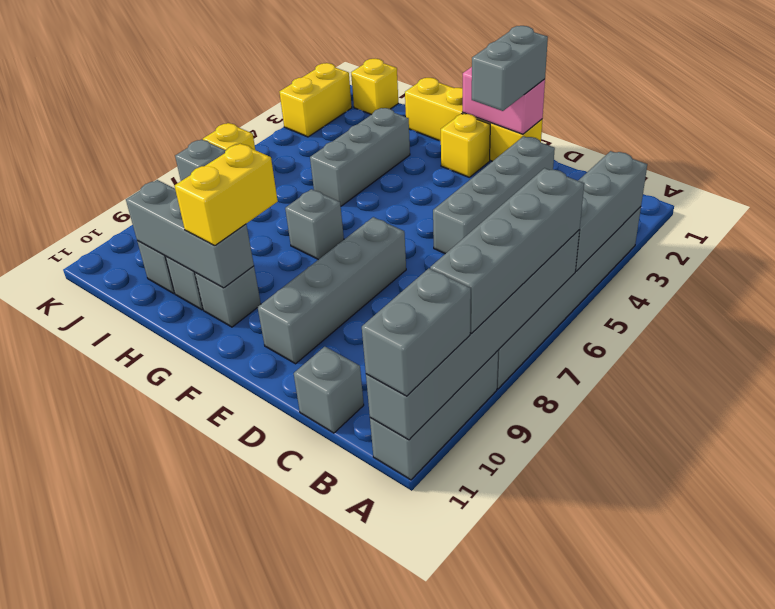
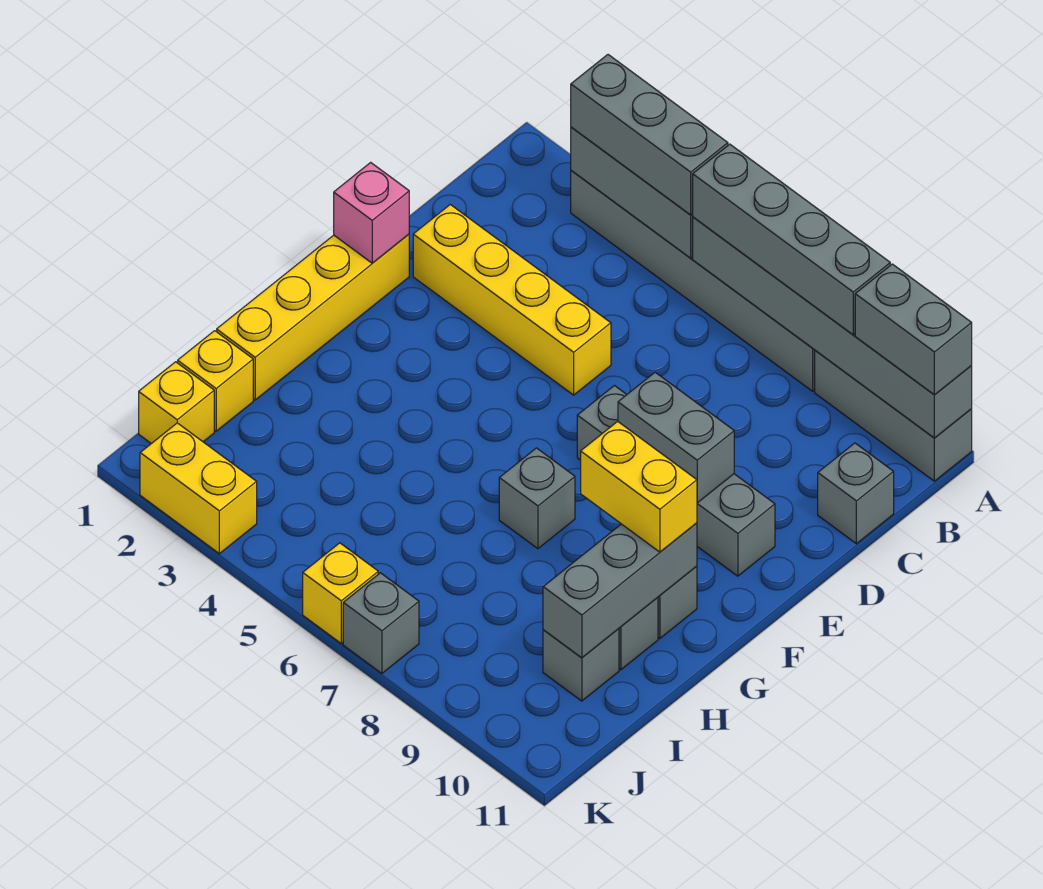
grey 1x4 brick [433,136,555,254] -> yellow 1x4 brick [413,205,611,395]
pink 1x2 brick [463,67,545,134] -> pink 1x1 brick [334,162,409,263]
grey 1x2 brick [472,26,548,111] -> grey 1x2 brick moved to [618,372,734,503]
yellow 1x1 brick [441,114,490,177] -> yellow 1x1 brick moved to [178,331,253,431]
grey 1x3 brick [310,108,410,206] -> grey 1x3 brick moved to [571,55,728,215]

